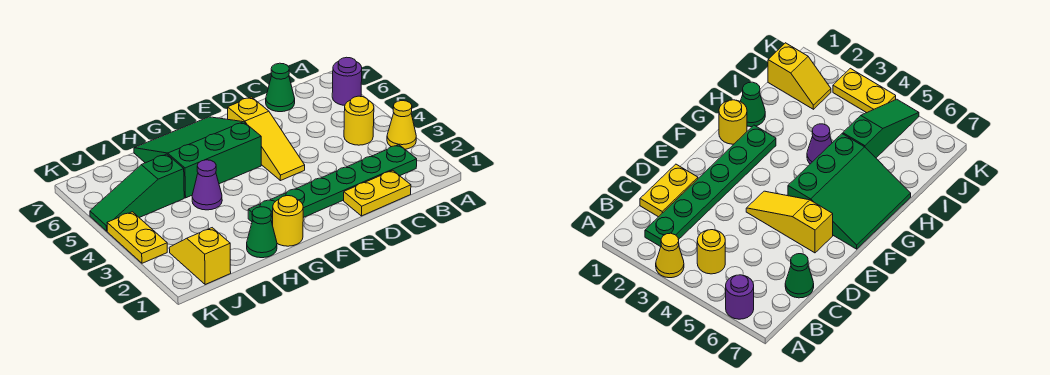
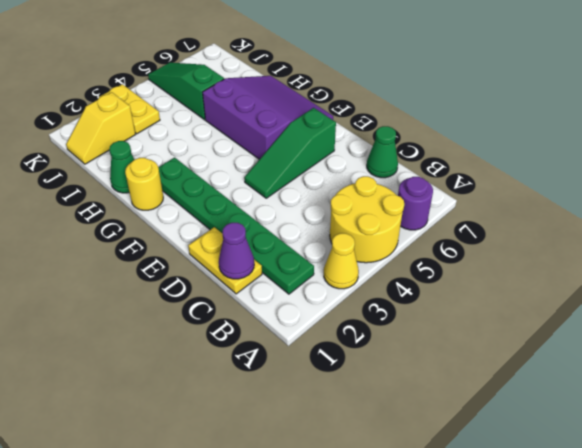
yellow 1x1 round brick [344,96,374,145] -> yellow 2x2 round brick [330,176,404,263]
yellow 1x3 slope [228,97,305,181] -> green 1x3 slope [244,108,336,198]
green 3x3 slope [134,117,261,198] -> purple 3x3 slope [203,76,333,159]
purple 1x1 cone [192,160,222,210] -> purple 1x1 cone moved to [219,223,254,279]
yellow 1x2 slope [169,228,231,285] -> yellow 1x2 slope turned to [66,92,135,164]
yellow 1x2 plate [107,212,167,263] -> yellow 1x2 plate turned to [99,84,160,134]

